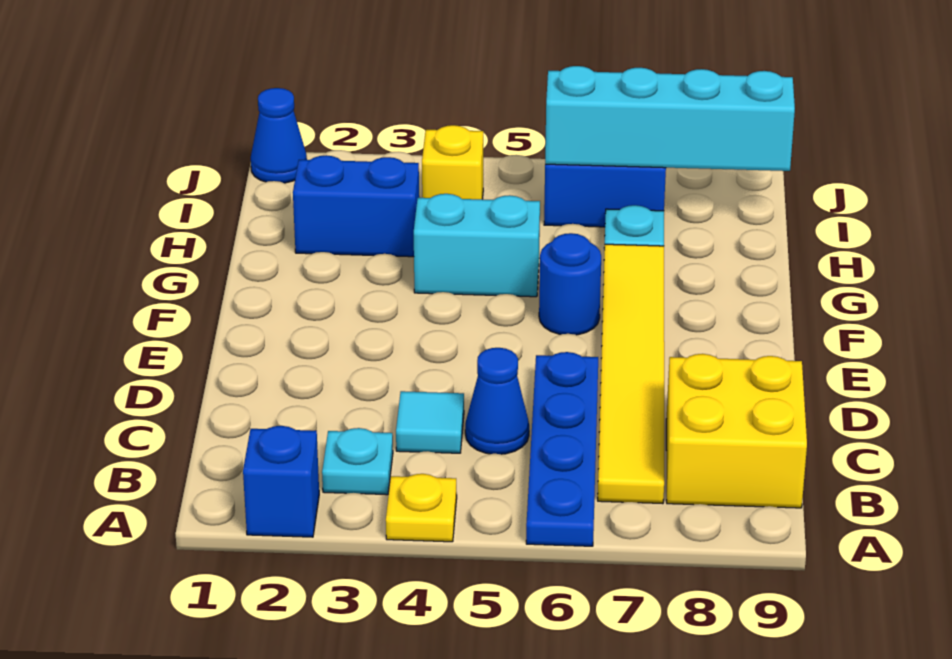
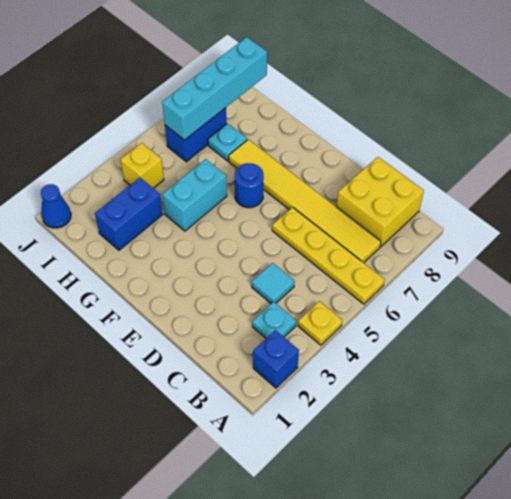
blue 1x4 plate [526,352,598,546] -> yellow 1x4 plate [272,207,385,304]
blue 1x1 cone [465,348,529,454] -> none

